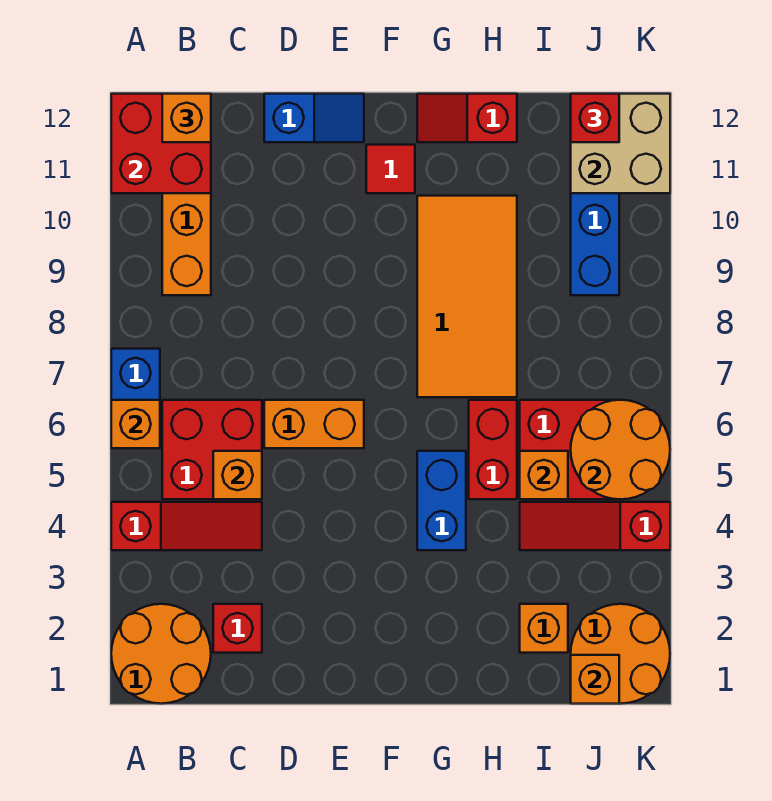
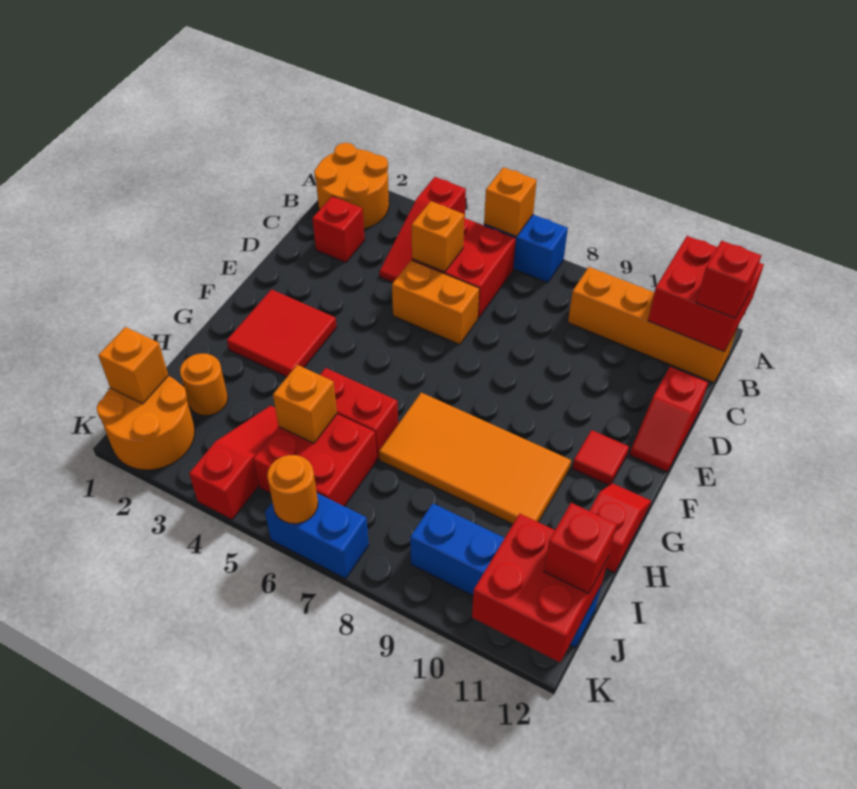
orange 1x1 brick [162,94,211,142] -> red 1x1 brick [696,241,761,318]
orange 1x2 brick [264,400,364,448] -> orange 1x2 brick turned to [392,260,479,345]
blue 1x2 slope [264,94,364,142] -> red 1x2 slope [630,367,708,472]
none -> red 2x2 tile [227,290,337,377]
blue 1x2 brick [417,451,466,550] -> blue 1x2 brick moved to [265,493,369,579]
orange 1x1 brick [520,604,568,653] -> orange 1x1 round brick [180,354,228,416]
orange 2x2 round brick [571,400,670,499] -> orange 1x1 round brick [267,455,318,524]
tan 2x2 brick [571,94,670,193] -> red 2x2 brick [472,514,609,662]

